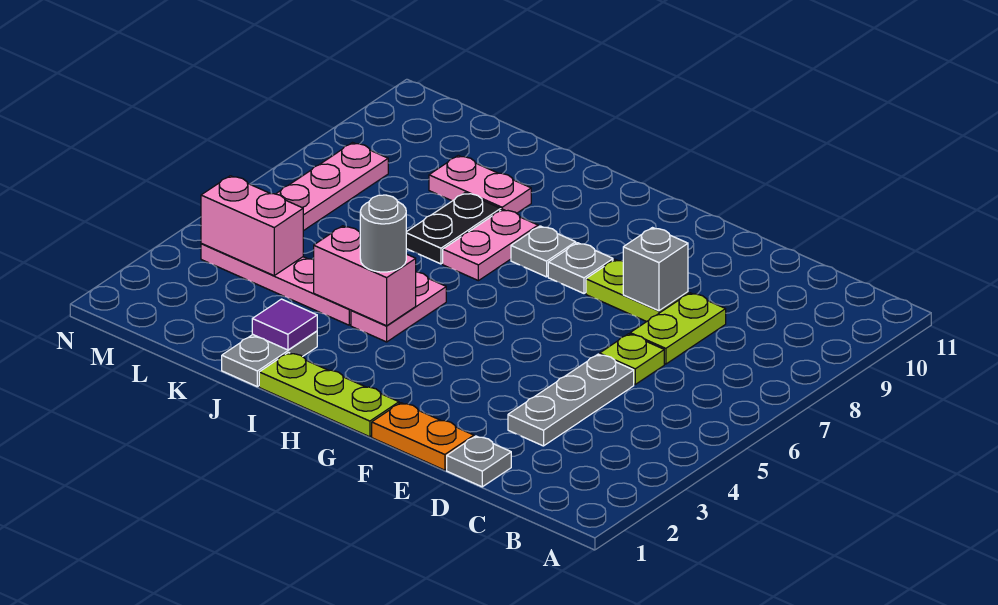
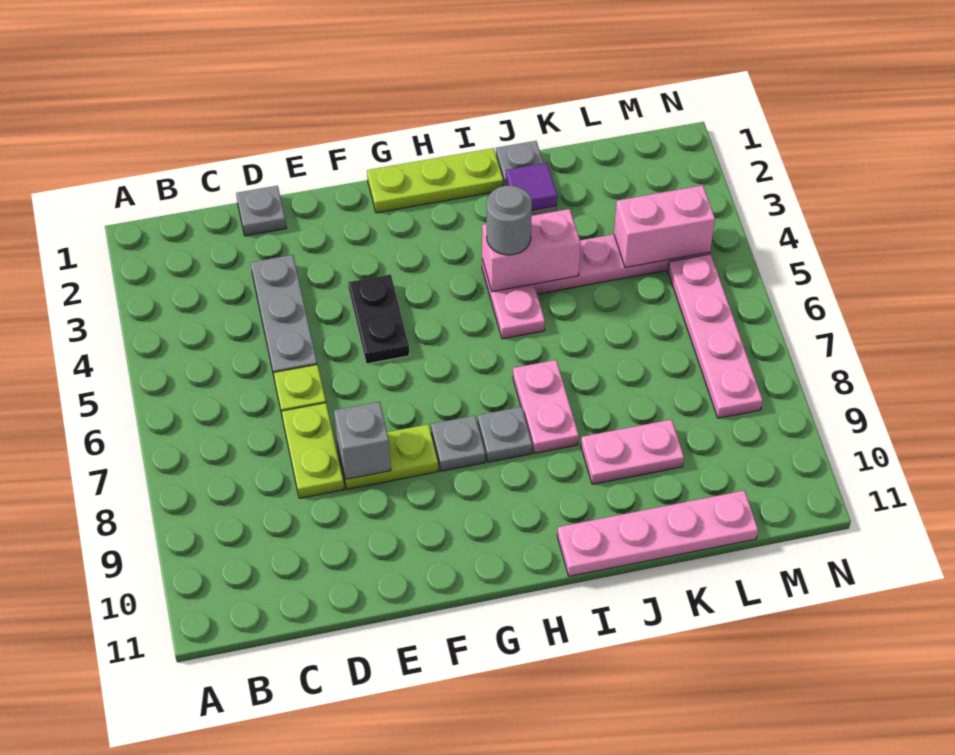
orange 1x2 plate [372,403,474,470] -> none
none -> pink 1x4 plate [557,491,758,576]
black 1x2 plate [406,193,501,264] -> black 1x2 plate moved to [348,274,409,364]

